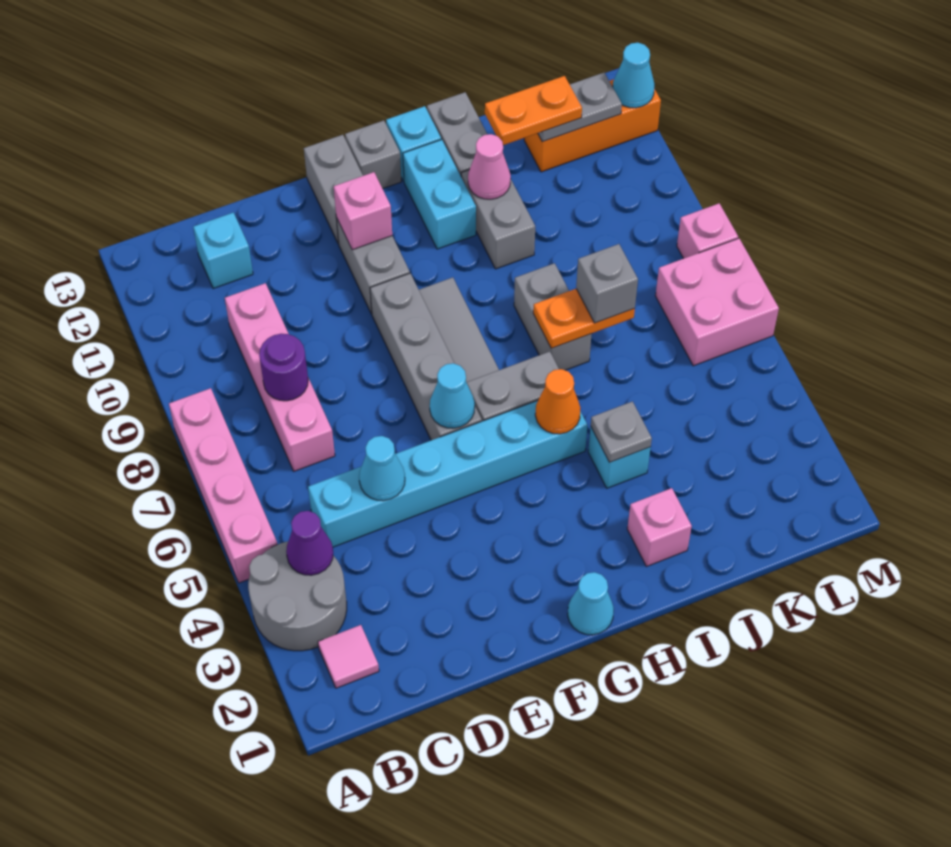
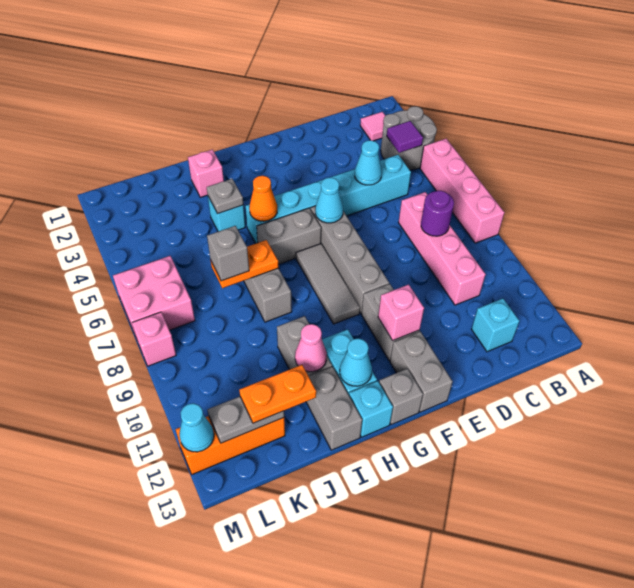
purple 1x1 cone [286,511,333,575] -> purple 1x1 tile [387,121,423,153]
cyan 1x1 cone [568,572,614,635] -> cyan 1x1 cone moved to [340,338,372,386]

